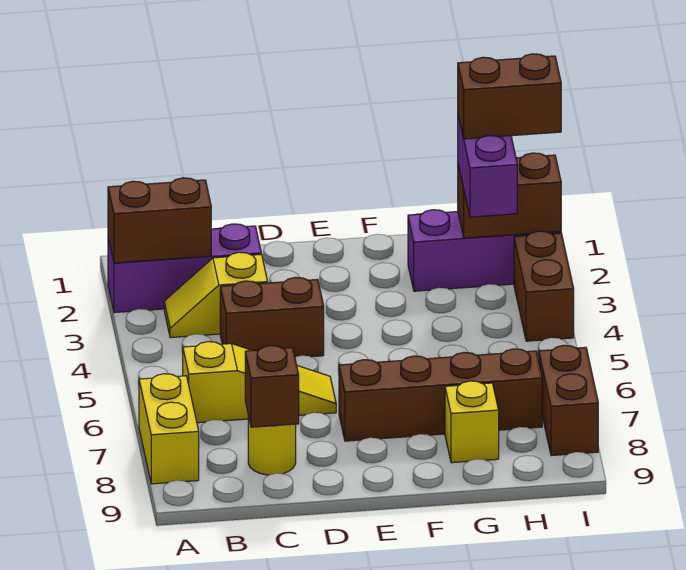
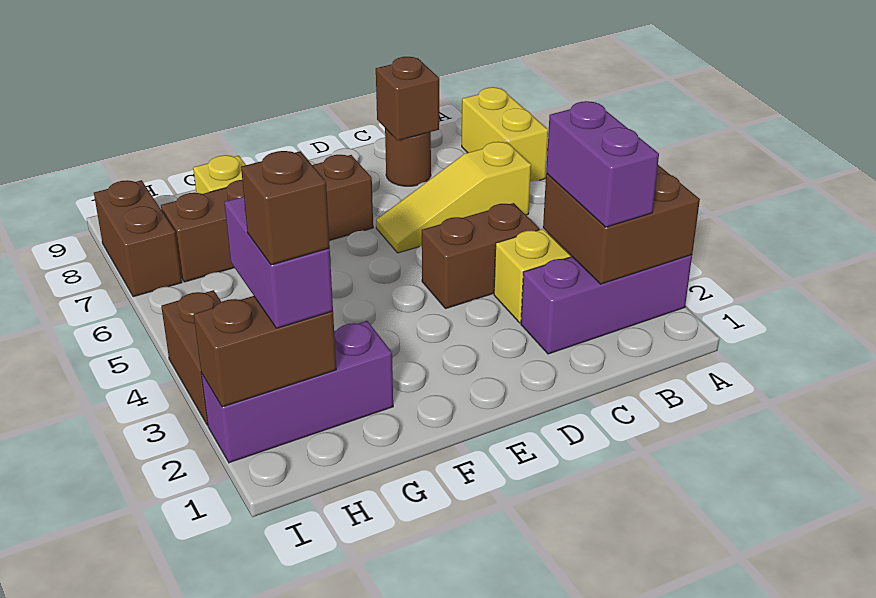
brown 1x2 brick [108,178,211,263] -> brown 2x2 brick [543,165,700,284]
none -> purple 1x2 brick [546,101,659,227]
yellow 1x1 round brick [248,416,296,475] -> brown 1x1 round brick [385,128,431,186]
brown 1x2 brick [458,54,561,139] -> brown 1x1 brick [241,151,330,265]

